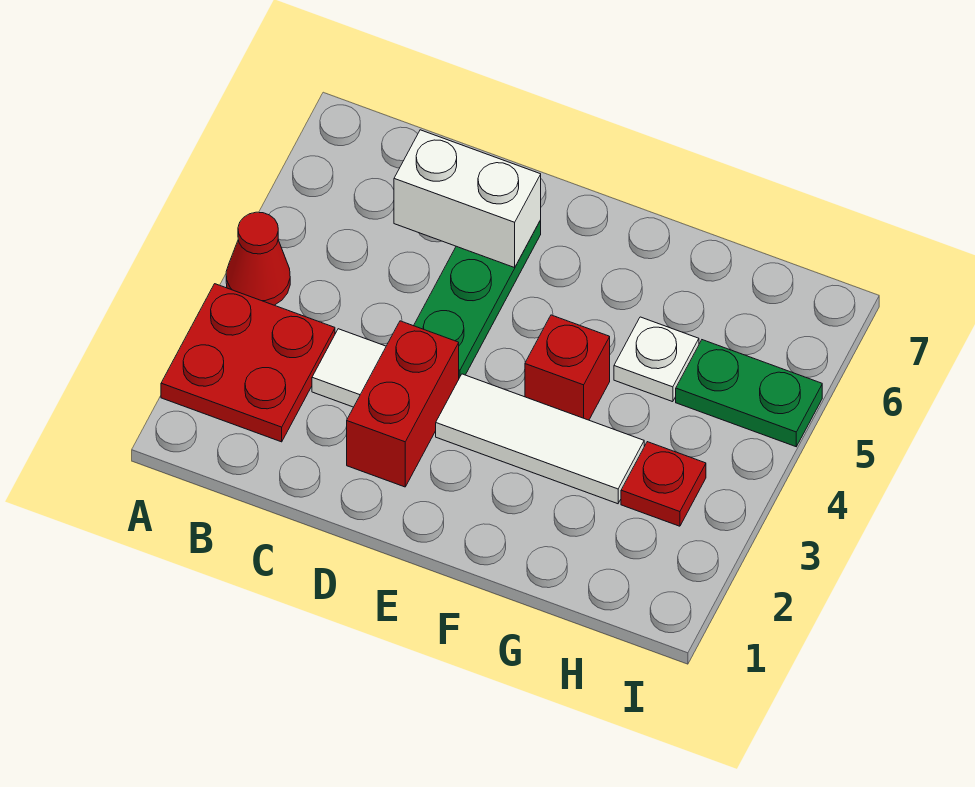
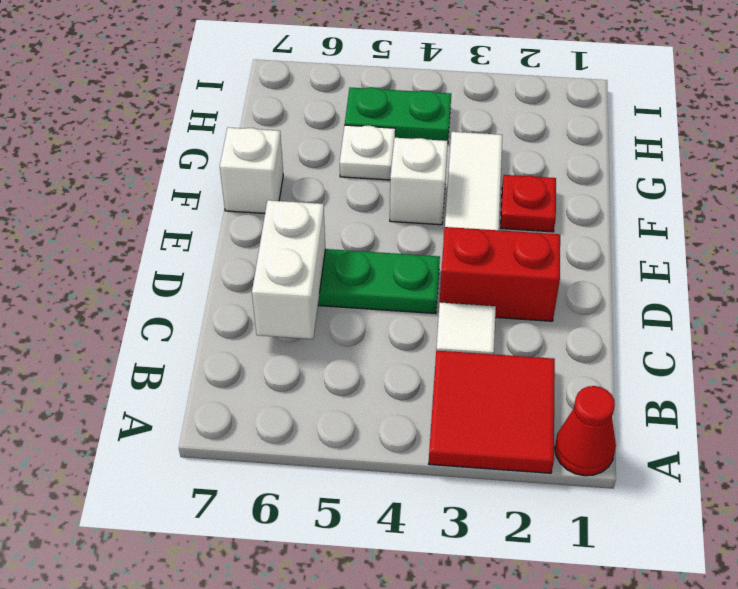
red 2x2 plate [161,284,335,442] -> red 2x2 tile [429,350,555,473]
red 1x1 cone [226,212,290,305] -> red 1x1 cone moved to [555,386,616,476]
red 1x1 brick [525,315,610,420] -> white 1x1 brick [390,138,448,225]
none -> white 1x1 brick [220,128,283,213]
red 1x1 plate [621,442,706,526] -> red 1x1 plate moved to [501,175,556,232]
green 1x2 plate [676,340,822,447] -> green 1x2 plate turned to [345,87,451,141]

